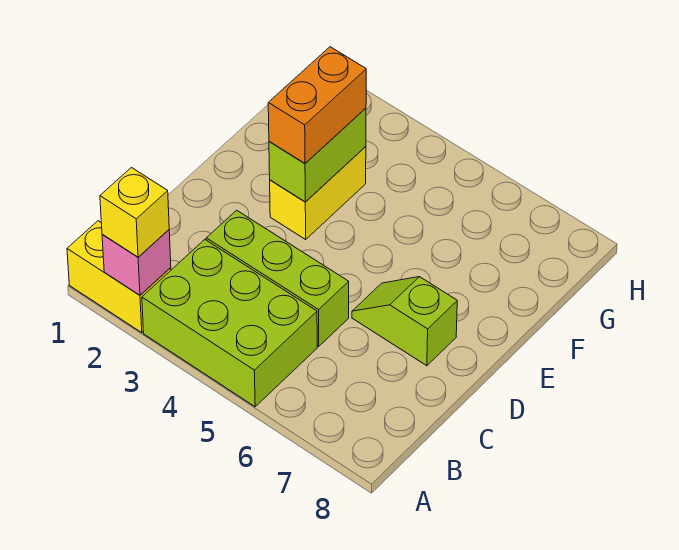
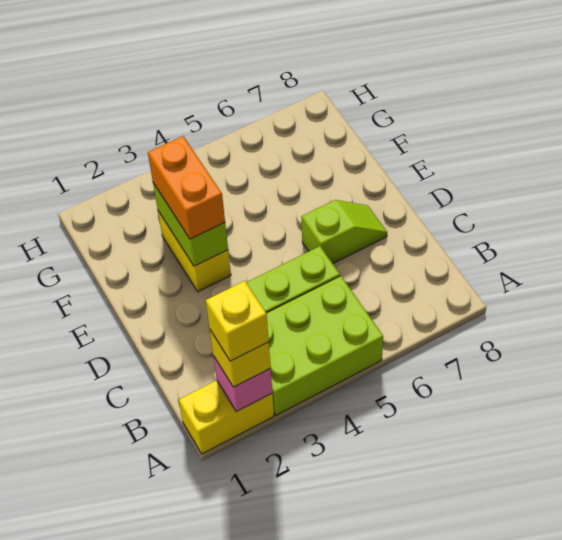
none -> yellow 1x1 brick [206,281,269,361]
lime 1x2 slope [352,277,457,366] -> lime 1x2 slope turned to [301,200,387,264]

